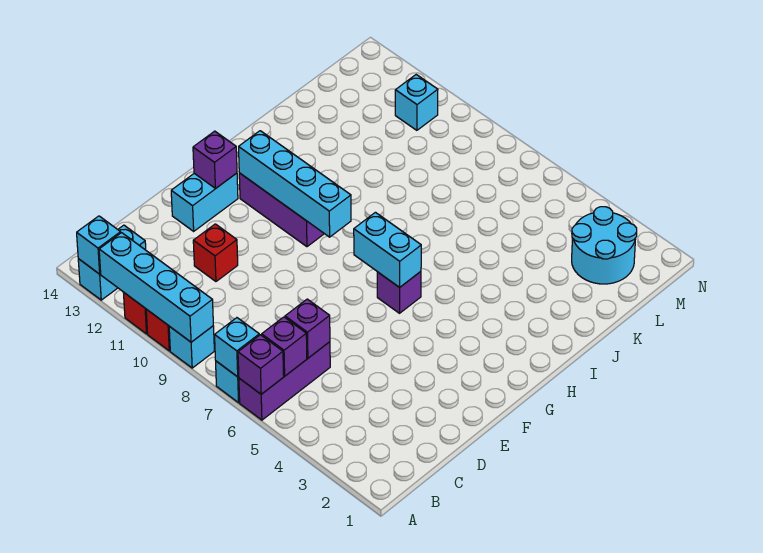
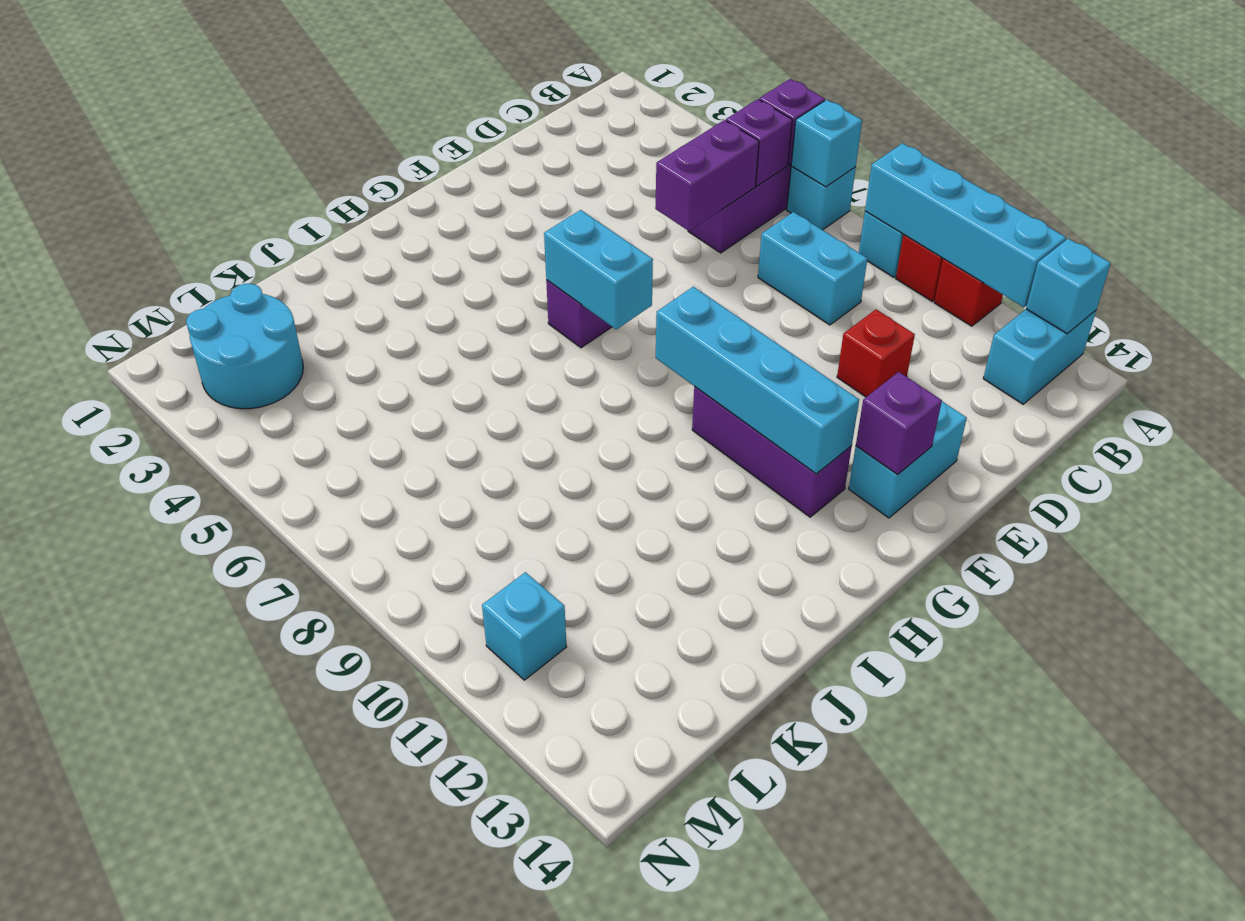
purple 1x1 brick [285,299,330,358] -> purple 1x2 brick [655,120,759,231]
none -> cyan 1x2 brick [758,212,867,325]

